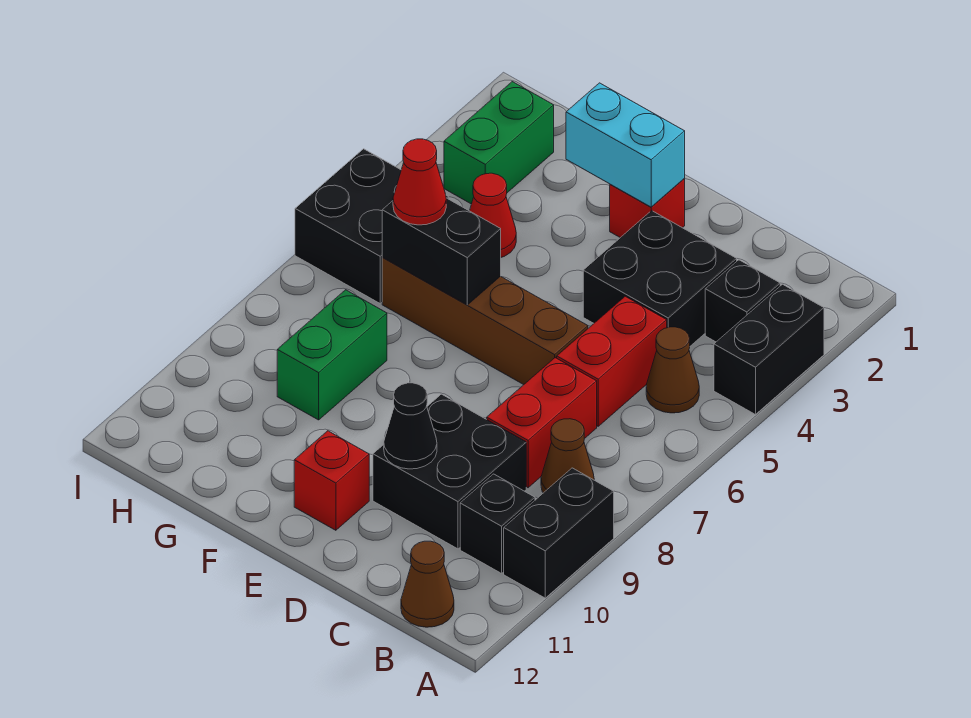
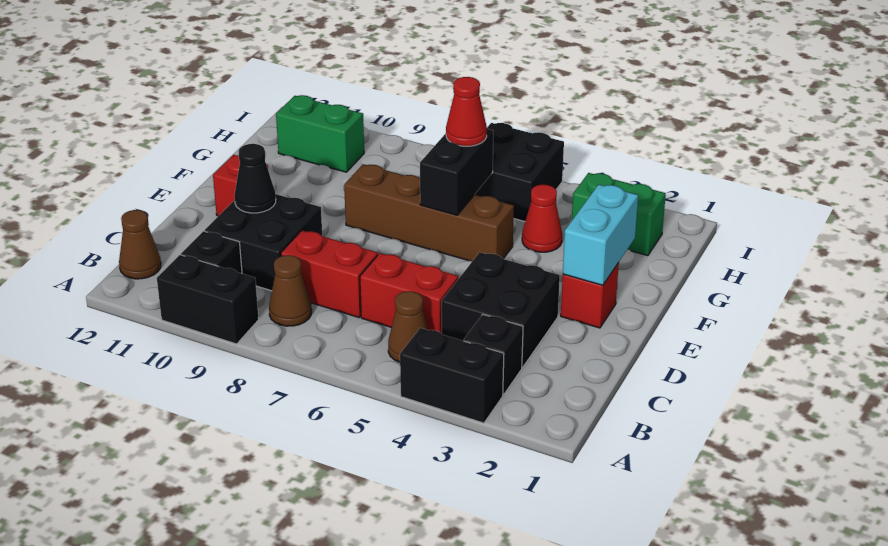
brown 1x4 brick [382,257,588,385] -> brown 1x4 brick turned to [344,164,514,261]
green 1x2 brick [277,290,387,420] -> green 1x2 brick moved to [276,95,364,172]

